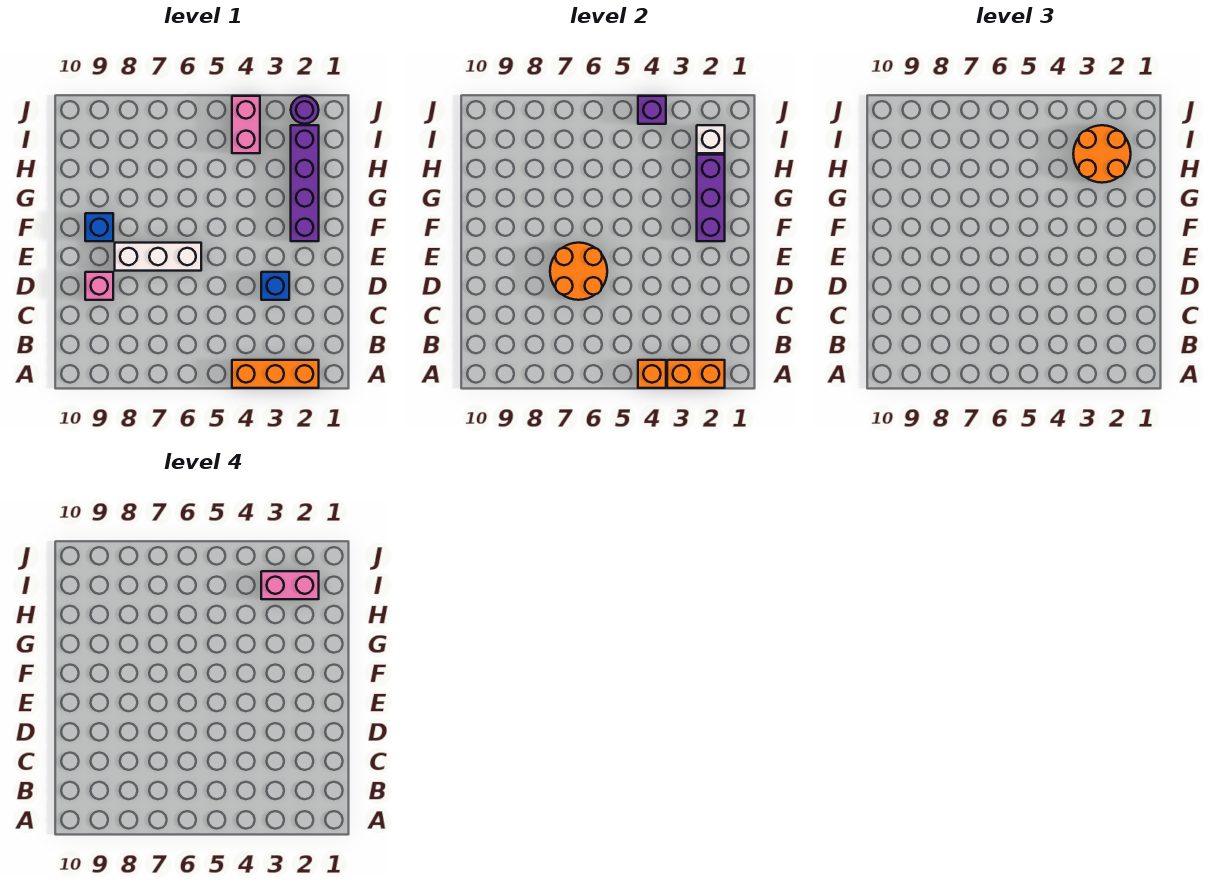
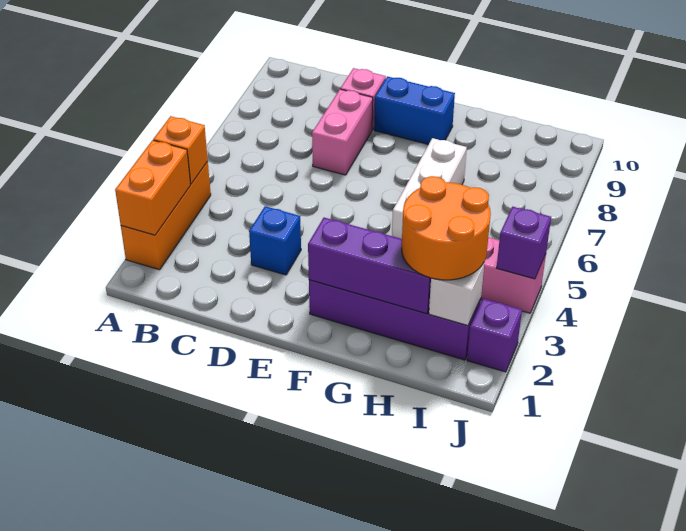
orange 2x2 round brick [550,243,607,300] -> none
white 1x3 brick [115,243,201,271] -> white 1x3 brick moved to [392,138,467,239]
blue 1x1 brick [85,213,113,241] -> blue 1x2 brick [374,77,455,144]
pink 1x2 brick [261,571,319,599] -> pink 1x2 brick moved to [312,89,373,175]
purple 1x1 round brick [291,96,319,124] -> purple 1x1 brick [467,299,522,372]

